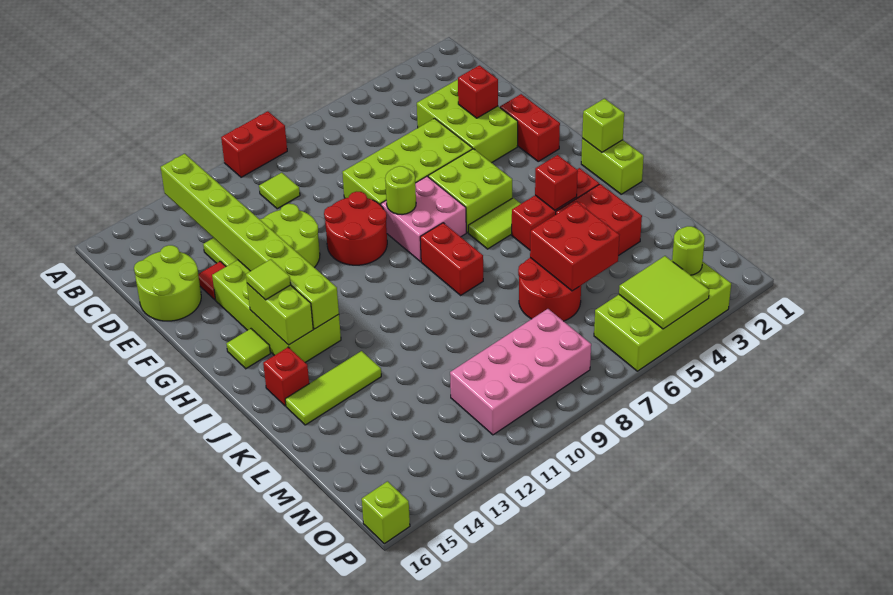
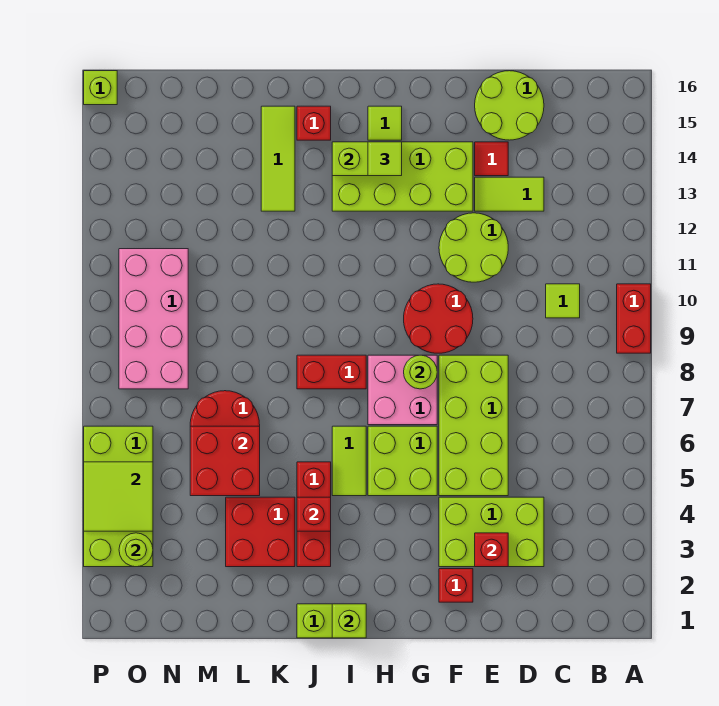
lime 1x8 brick [161,154,339,329] -> none
red 1x2 brick [500,94,560,161] -> red 1x1 brick [439,569,473,602]

